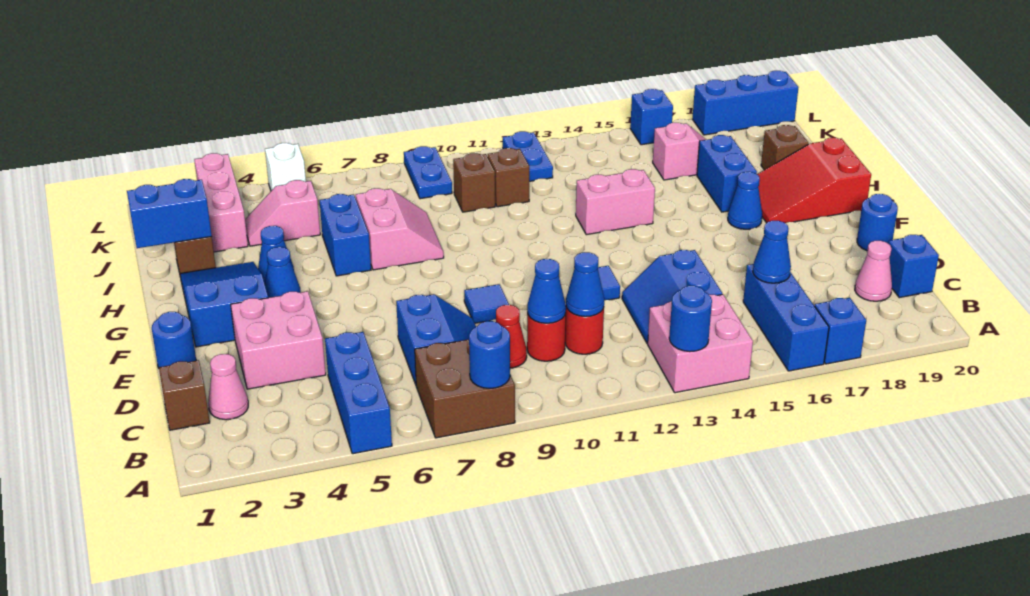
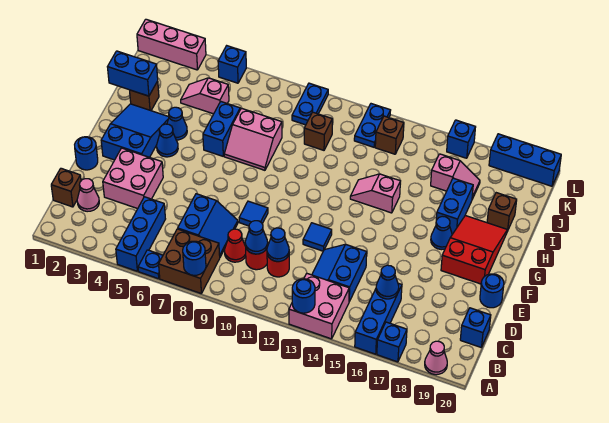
none -> blue 1x1 plate [138,250,163,279]
pink 1x1 cone [855,241,892,301] -> pink 1x1 cone moved to [425,341,447,375]
red 2x3 slope [757,138,871,223] -> red 2x3 slope turned to [441,216,507,284]
pink 2x2 slope [356,188,444,270] -> pink 2x2 slope turned to [224,108,282,170]
pink 1x2 brick [576,169,655,235] -> pink 1x2 slope [350,174,400,213]
pink 1x3 brick [194,153,248,252] -> pink 1x3 brick turned to [137,19,206,70]
brown 1x1 brick [488,148,529,207] -> brown 1x1 brick moved to [375,116,404,154]
white 1x1 brick [265,143,306,191] -> blue 1x1 brick [218,46,246,83]

